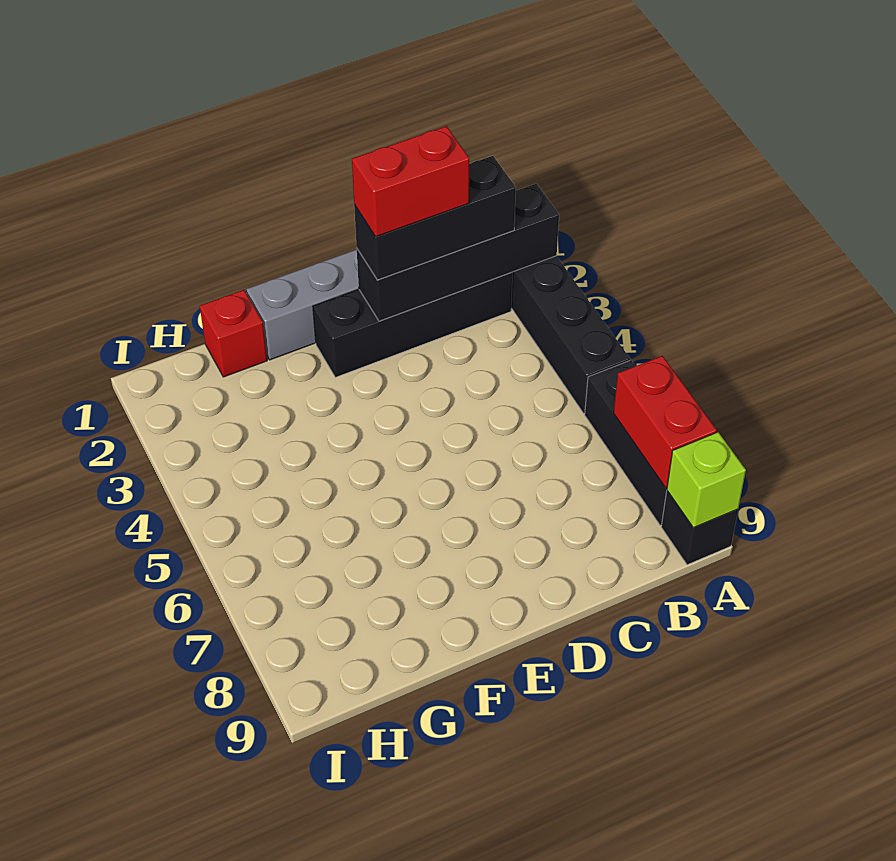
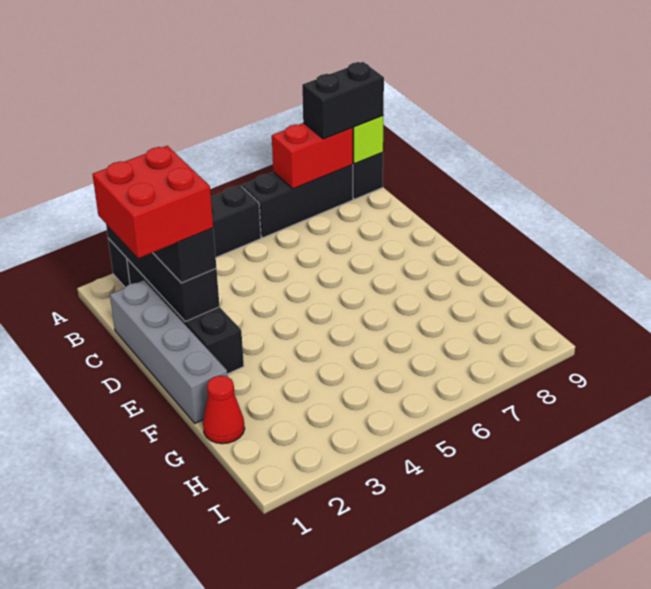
none -> black 1x2 brick [302,62,384,139]
red 1x2 brick [352,126,469,237] -> red 2x2 brick [92,146,213,258]
red 1x1 brick [200,290,267,377] -> red 1x1 cone [203,376,245,444]

